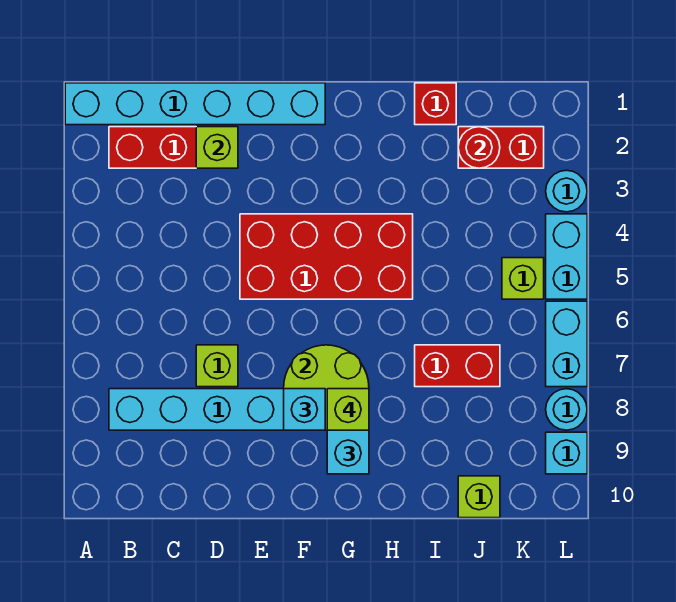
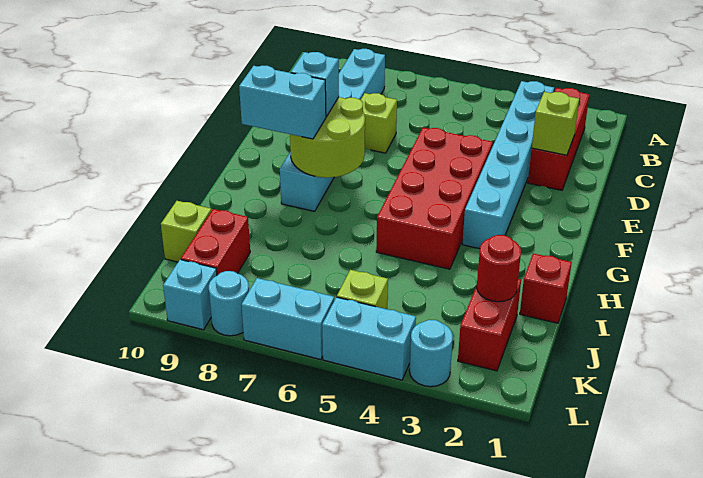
cyan 1x6 brick [65,83,325,125] -> cyan 1x6 brick moved to [462,81,554,249]
lime 1x1 brick [327,389,369,430] -> none
red 1x2 brick [415,345,500,387] -> red 1x2 brick moved to [181,209,250,275]

